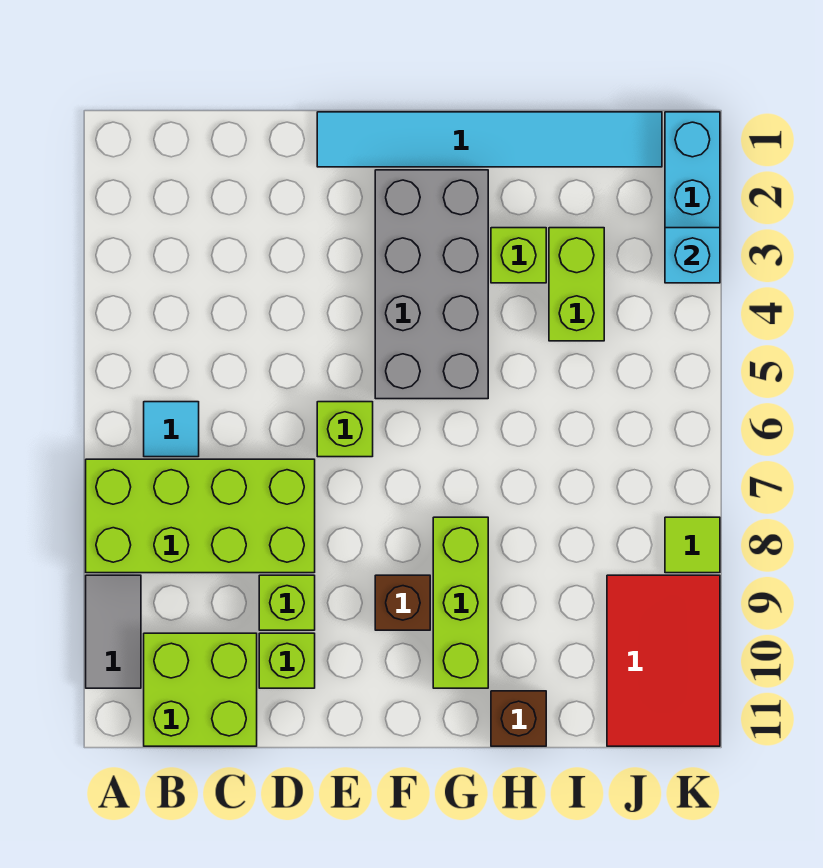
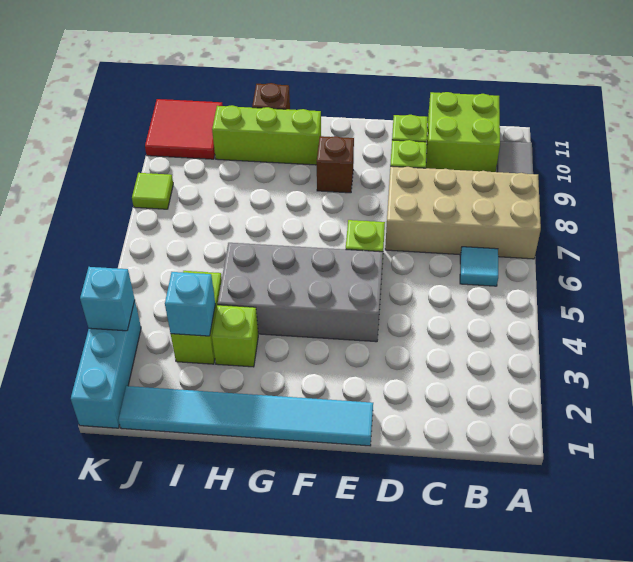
lime 2x4 brick [86,459,315,573] -> tan 2x4 brick [385,166,541,259]
grey 2x4 brick [375,170,488,399] -> grey 2x4 brick turned to [218,243,383,342]
lime 1x3 brick [433,517,488,688] -> lime 1x3 brick turned to [212,105,321,165]
none -> cyan 1x1 brick [165,272,215,336]
red 2x3 tile [607,575,720,746] -> red 2x2 tile [145,99,223,159]

